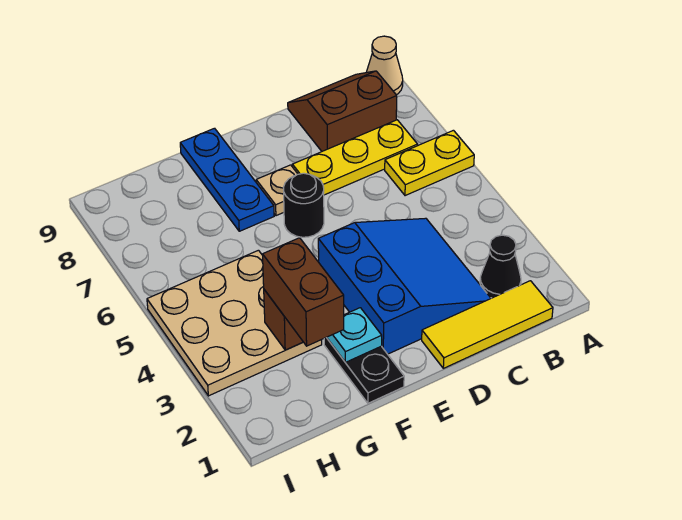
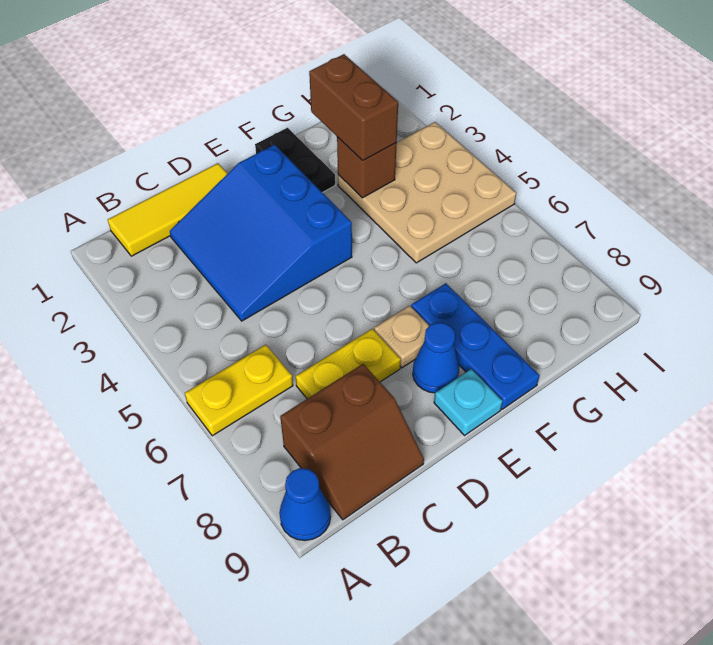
tan 1x1 cone [366,36,403,95] -> blue 1x1 cone [279,468,331,540]
black 1x1 cone [480,235,521,298] -> none
yellow 1x3 plate [292,120,418,195] -> yellow 1x2 plate [296,329,401,399]
black 1x1 round brick [283,173,324,237] -> none
none -> blue 1x1 cone [413,322,459,393]
cyan 1x1 plate [327,308,382,362] -> cyan 1x1 plate moved to [434,369,503,435]

